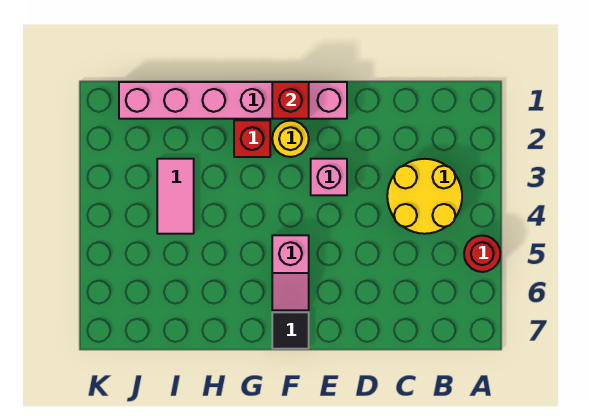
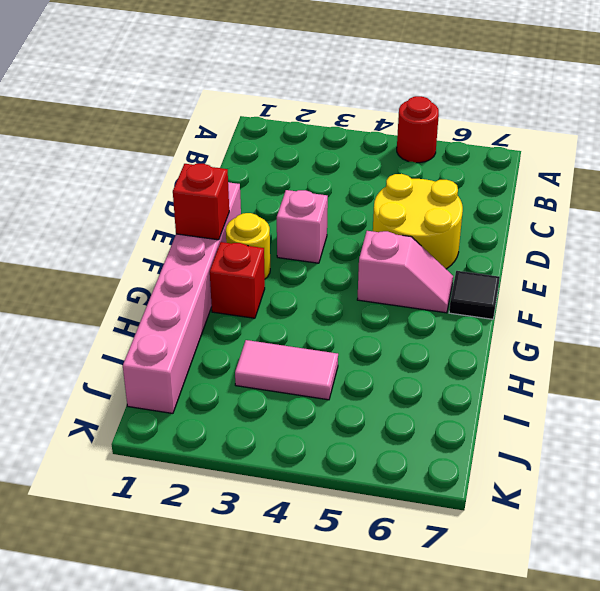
yellow 2x2 round brick [387,159,462,234] -> yellow 2x2 round brick moved to [373,174,463,269]

